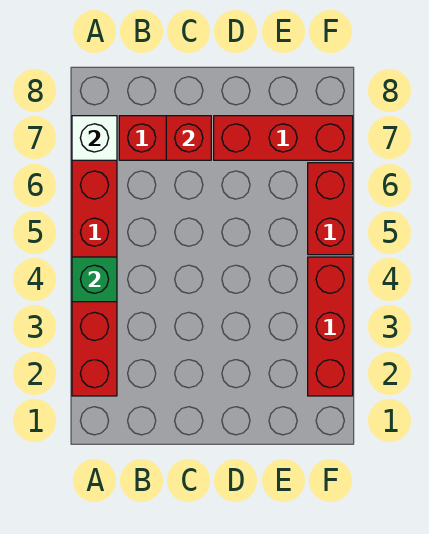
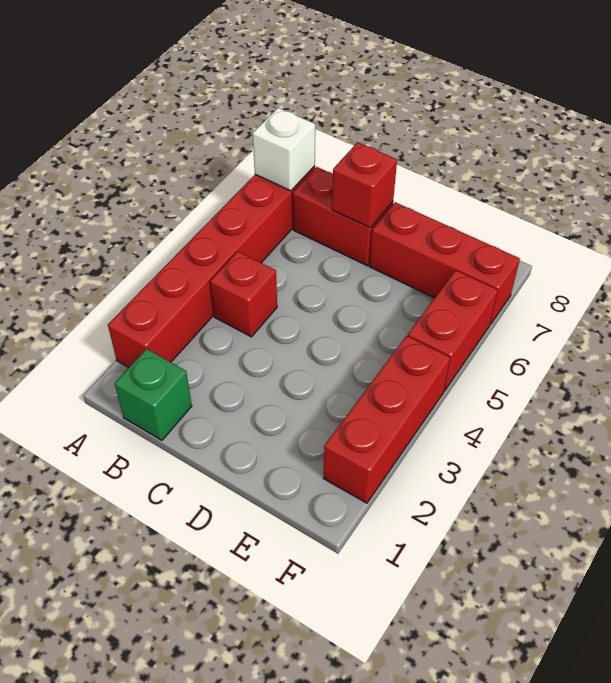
green 1x1 brick [72,257,117,302] -> green 1x1 brick moved to [115,349,192,440]
none -> red 1x1 brick [210,251,277,337]

